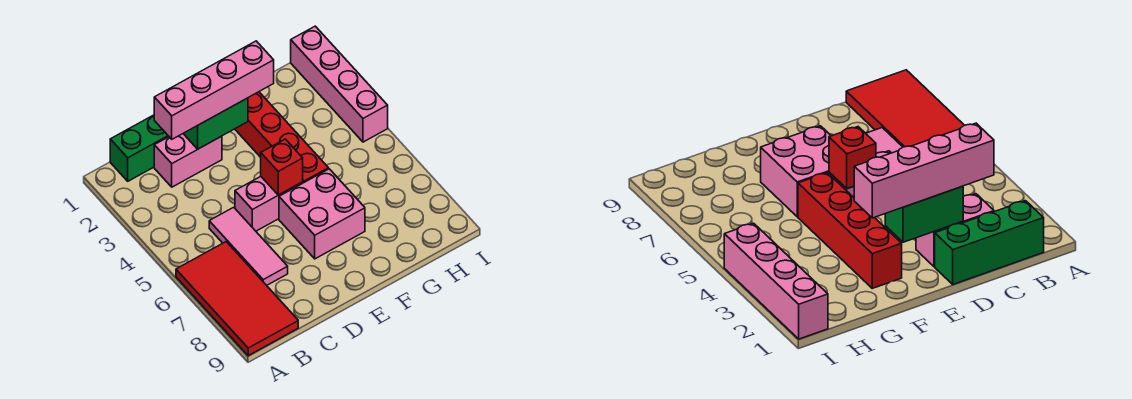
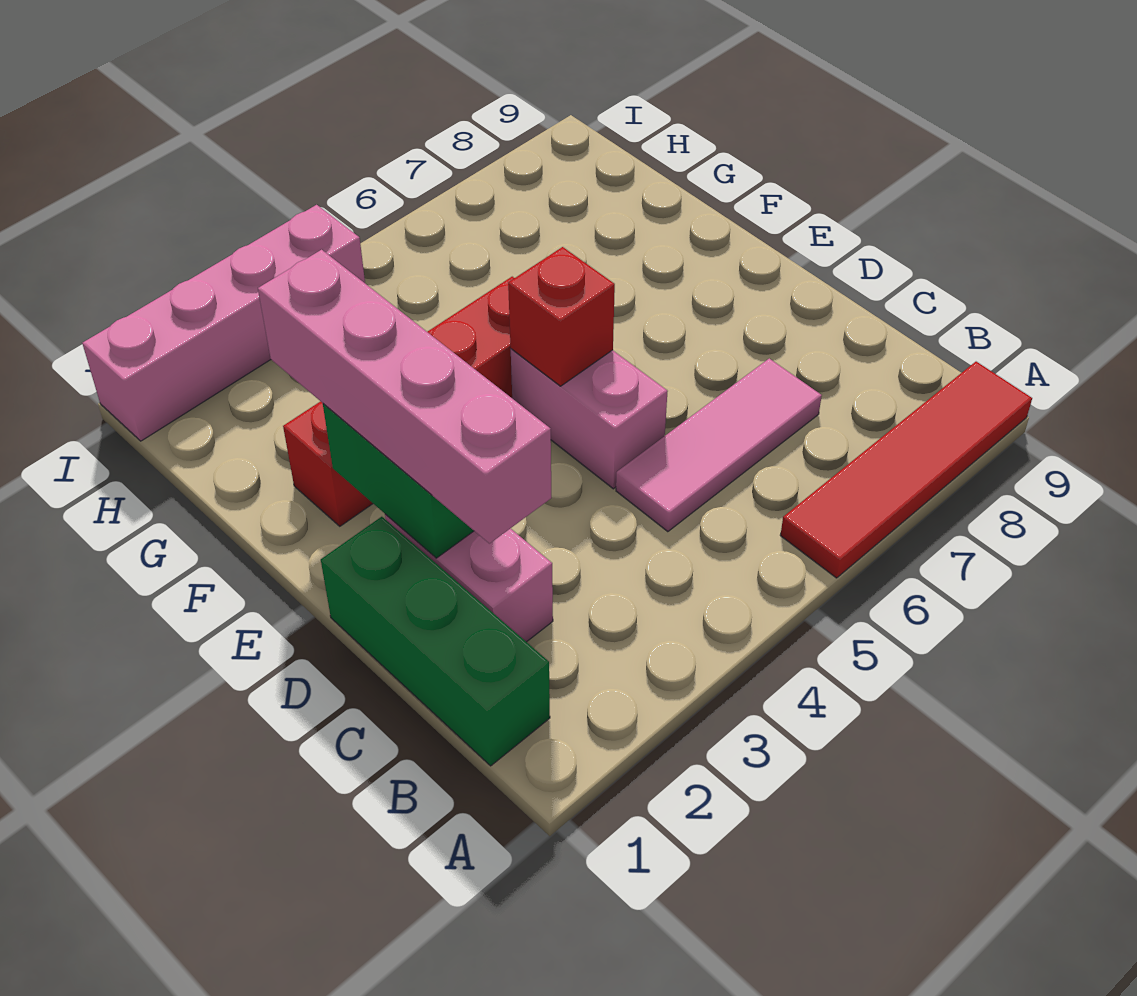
red 2x4 tile [176,242,298,356] -> red 1x4 tile [780,362,1032,578]
pink 2x2 brick [279,169,365,259] -> none

